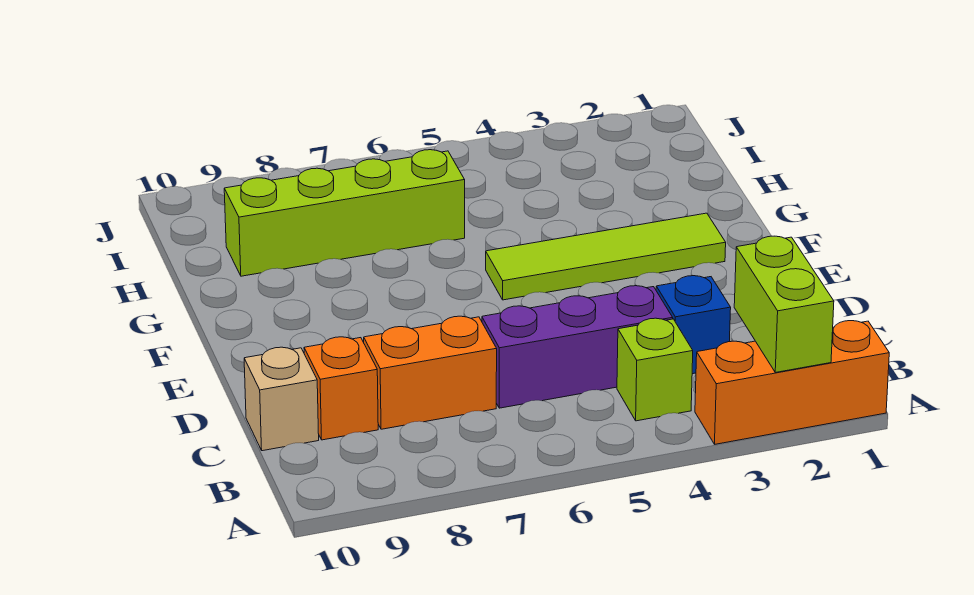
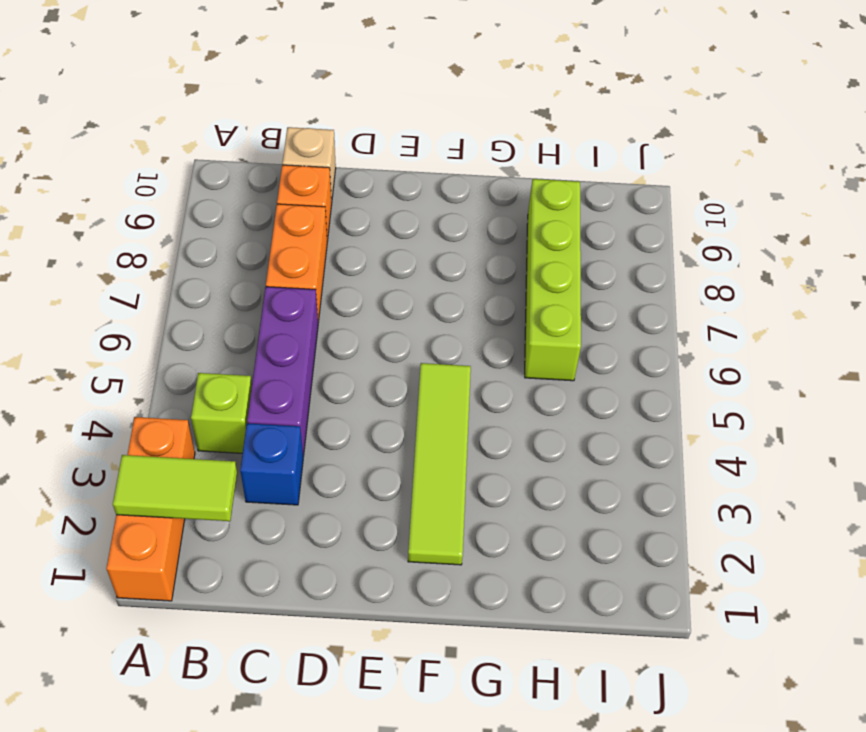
lime 1x2 brick [734,236,834,373] -> lime 1x2 tile [113,455,237,521]

